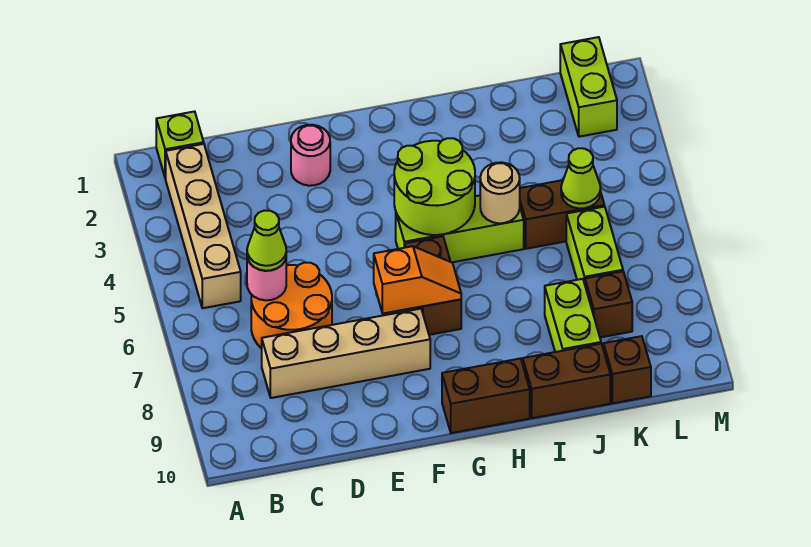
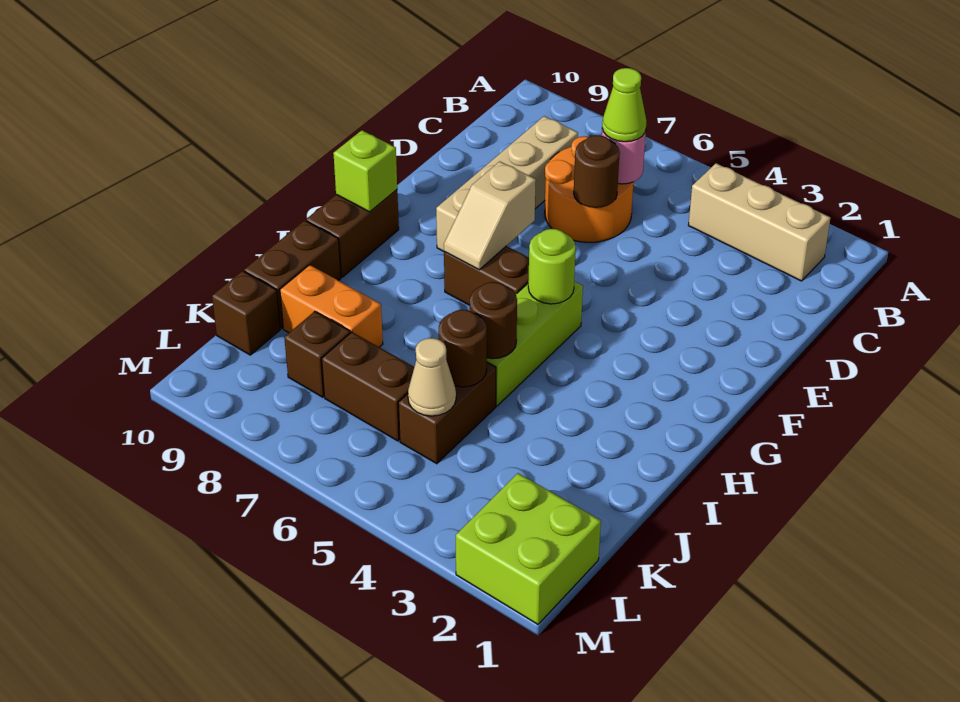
lime 1x1 brick [156,111,204,179] -> lime 1x1 brick moved to [333,130,397,212]
tan 1x4 brick [166,144,241,308] -> tan 1x3 brick [688,163,830,281]
none -> brown 1x1 round brick [574,135,620,208]
pink 1x1 round brick [291,125,330,186] -> none
orange 1x2 slope [374,246,461,314] -> tan 1x2 slope [444,161,536,270]
lime 2x2 round brick [394,138,475,235] -> lime 1x1 round brick [528,229,576,304]
tan 1x1 round brick [480,162,520,223] -> brown 1x1 round brick [470,282,517,359]
none -> brown 1x1 round brick [439,310,487,387]
lime 1x2 brick [545,279,601,352] -> orange 1x2 brick [280,265,383,347]
lime 1x1 cone [561,148,600,208] -> tan 1x1 cone [408,338,456,416]
lime 1x2 brick [566,207,623,283] -> brown 1x2 brick [322,332,414,441]
lime 1x2 brick [560,37,617,137] -> lime 2x2 brick [456,473,601,624]

